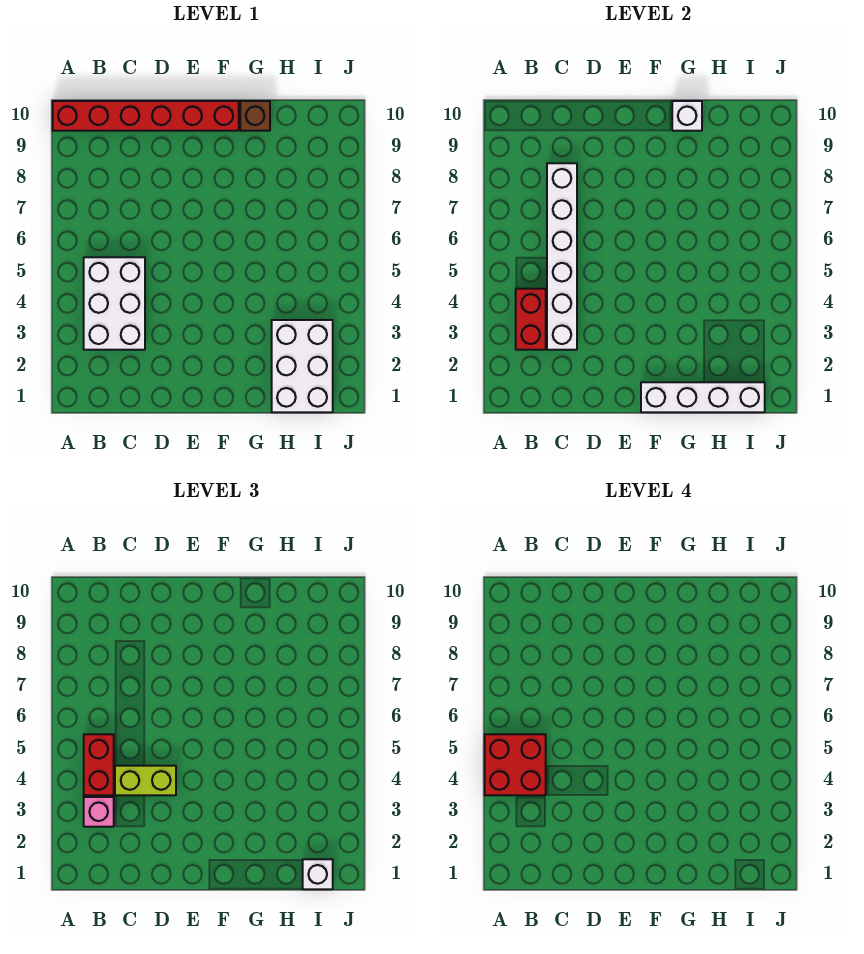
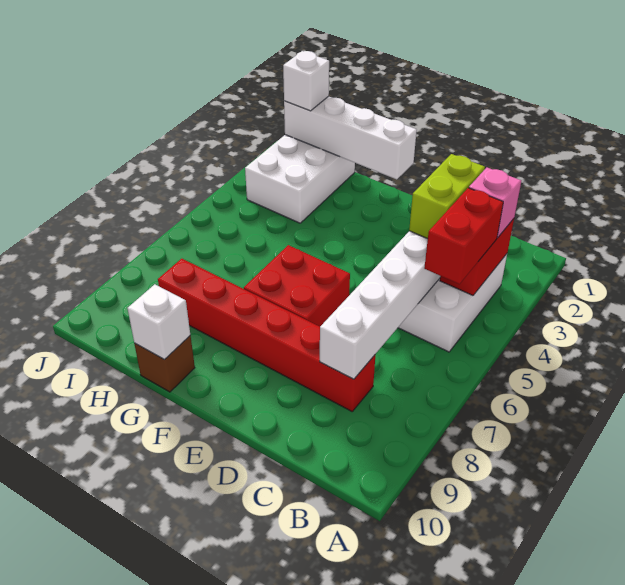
red 2x2 brick [485,734,546,795] -> red 2x2 brick moved to [244,245,350,326]
red 1x6 brick [53,101,239,131] -> red 1x6 brick moved to [158,259,375,411]
lime 1x2 brick [115,766,176,795] -> lime 1x2 brick turned to [409,154,485,239]

